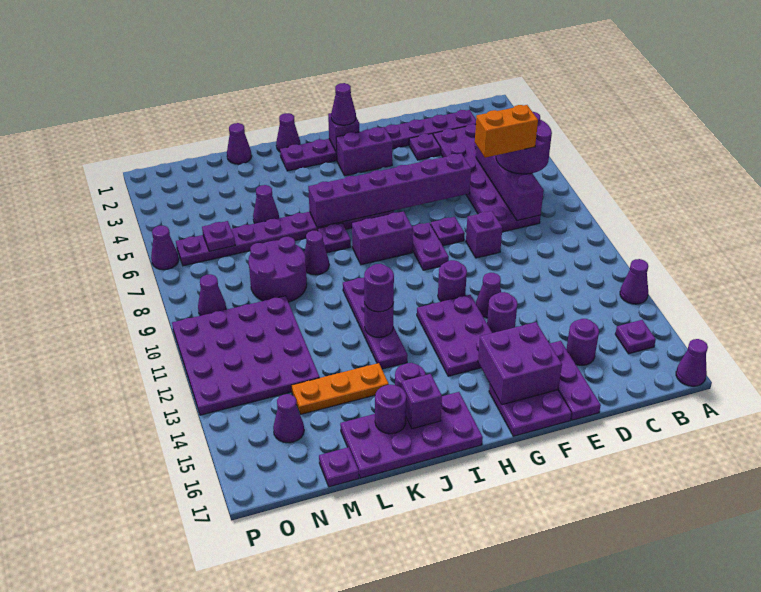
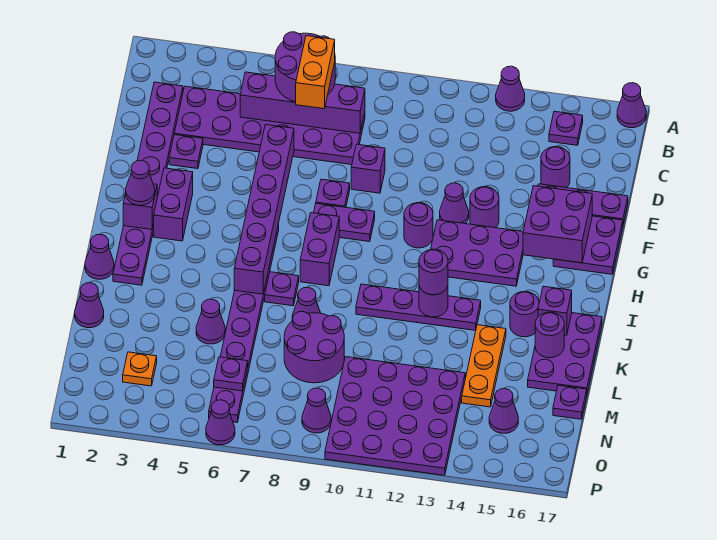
purple 2x4 plate [340,392,483,478] -> purple 2x3 plate [528,313,602,393]
none -> orange 1x1 plate [123,352,157,386]

